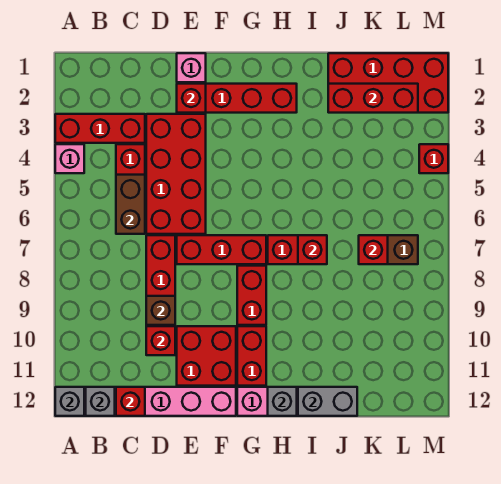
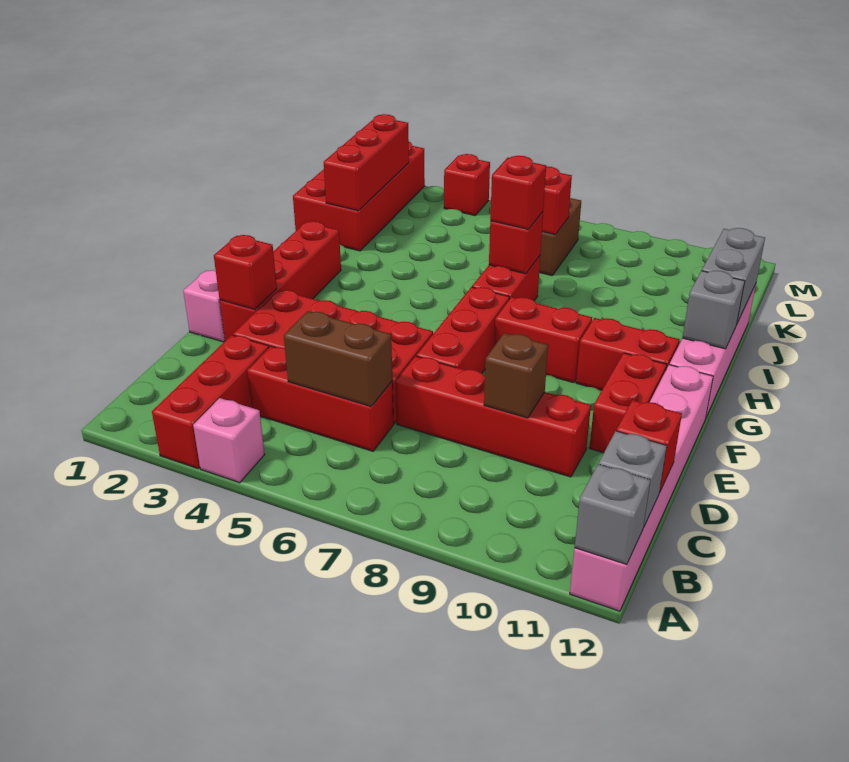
red 1x1 brick [146,326,175,355] -> red 1x1 brick moved to [490,156,546,229]
red 2x2 brick [177,326,236,386] -> red 1x2 brick [589,353,667,453]

